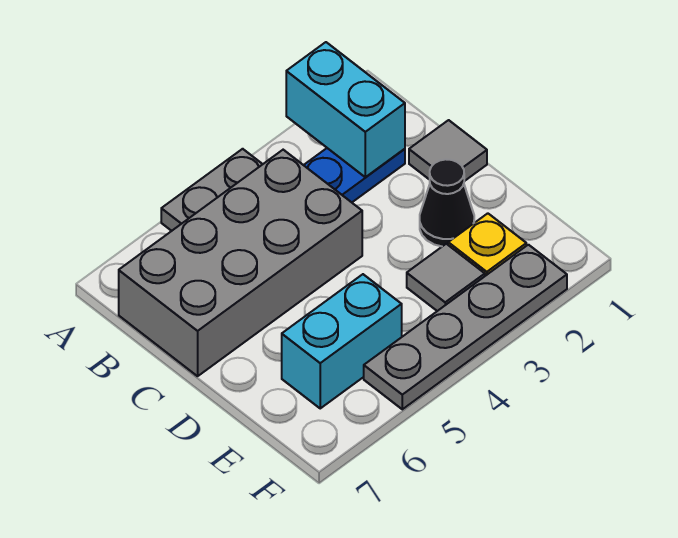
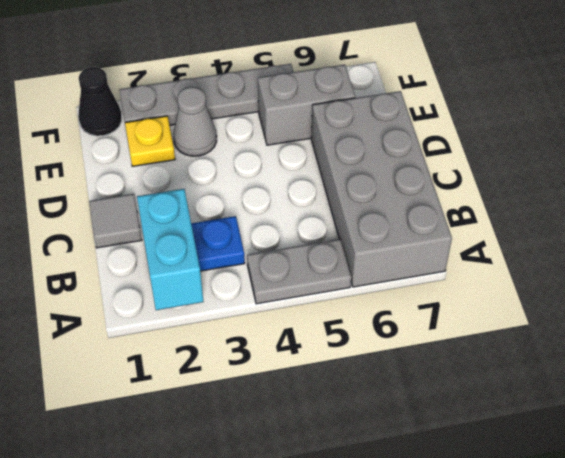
grey 2x4 brick [119,150,362,376] -> grey 2x4 brick turned to [311,91,452,287]
black 1x1 cone [420,159,474,246] -> black 1x1 cone moved to [78,67,122,136]
grey 1x1 tile [407,244,485,311] -> grey 1x1 cone [174,87,217,156]
cyan 1x2 brick [282,274,402,408] -> grey 1x2 brick [258,65,355,145]

